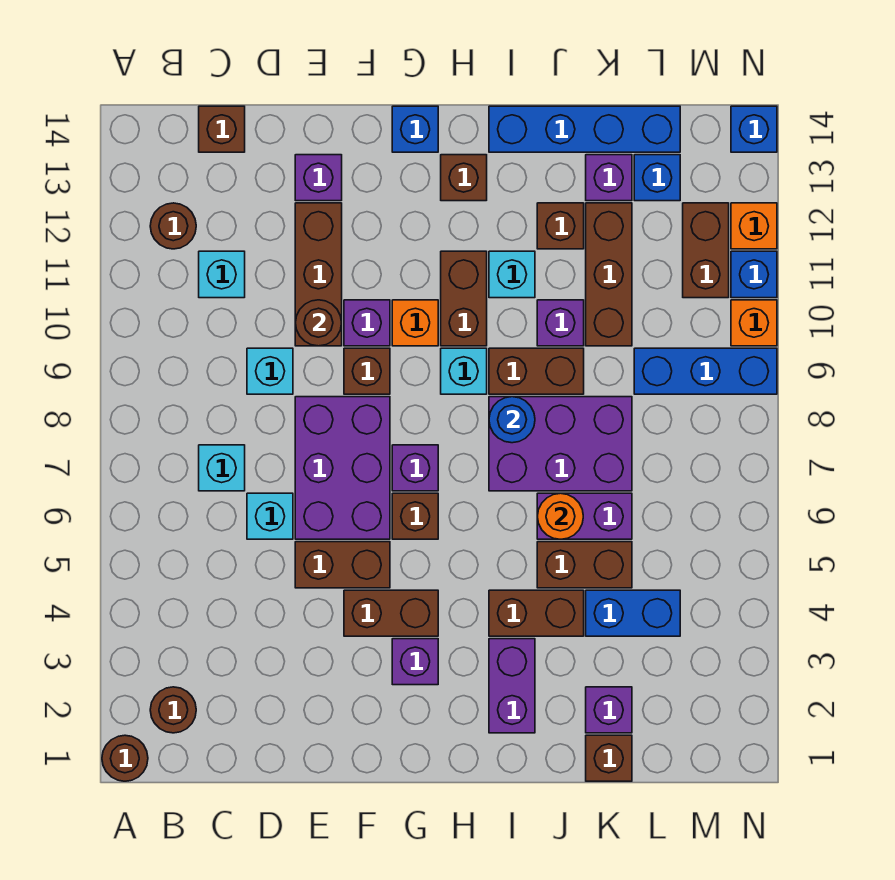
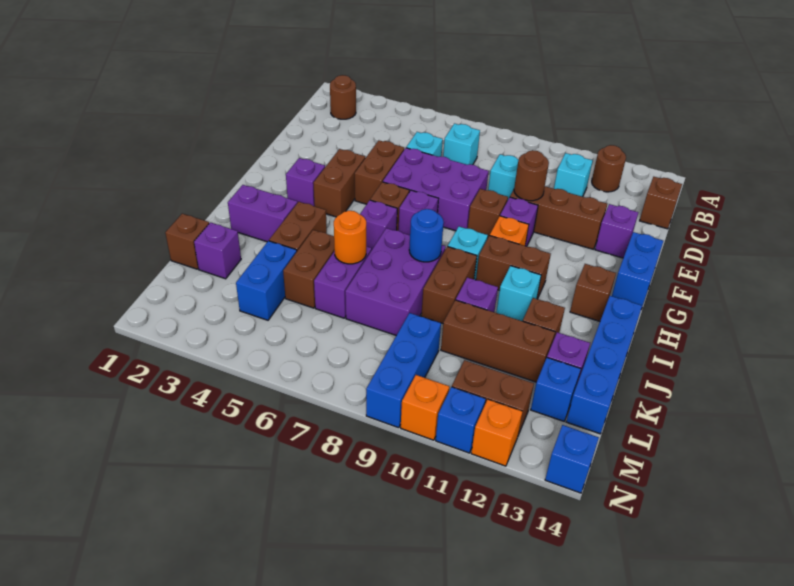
brown 1x1 round brick [102,735,148,781] -> none
blue 1x1 brick [392,106,438,152] -> blue 1x2 brick [612,232,663,309]
none -> purple 1x1 brick [360,200,397,249]

